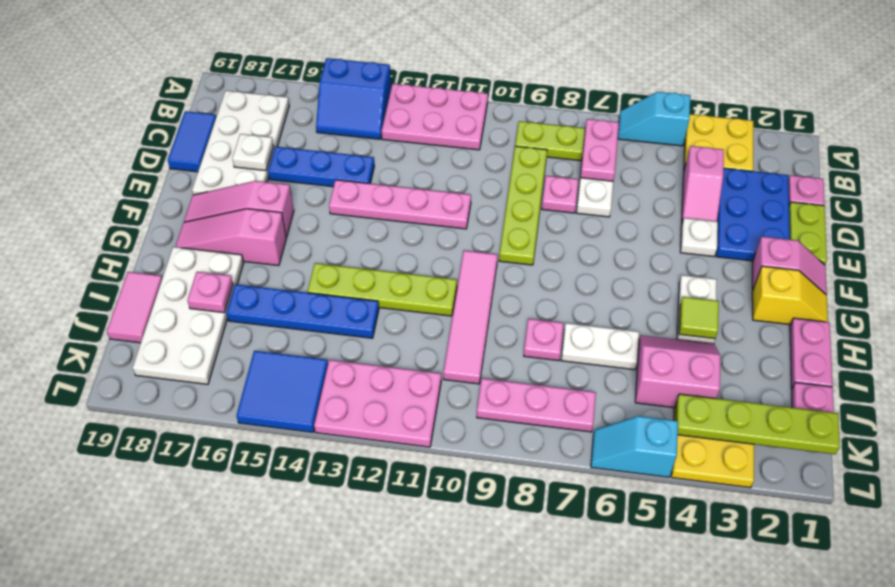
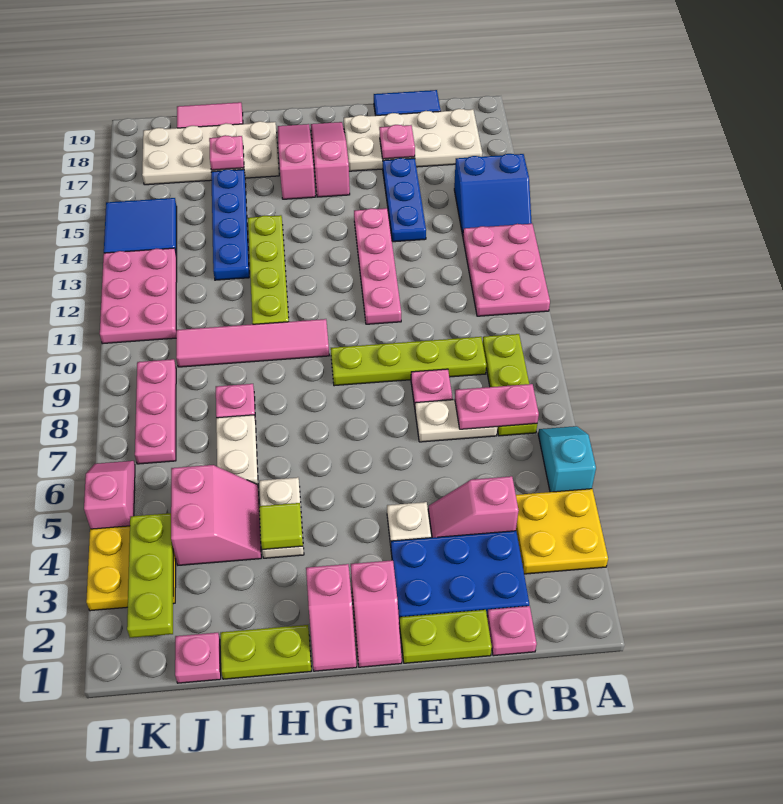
blue 2x2 slope [316,58,391,139] -> blue 2x2 slope turned to [454,154,532,235]
white 1x1 plate [232,134,273,171] -> pink 1x1 plate [379,125,415,159]
yellow 1x2 slope [752,266,828,325] -> pink 1x2 slope [306,564,357,671]
white 1x2 plate [677,275,717,344] -> white 1x2 plate turned to [259,477,304,558]
pink 1x2 plate [790,318,832,388] -> lime 1x2 plate [220,625,311,679]
lime 1x4 plate [676,394,840,454] -> lime 1x3 plate [127,513,173,638]
cyan 1x2 slope [591,416,678,477] -> pink 1x2 slope [84,461,135,529]

